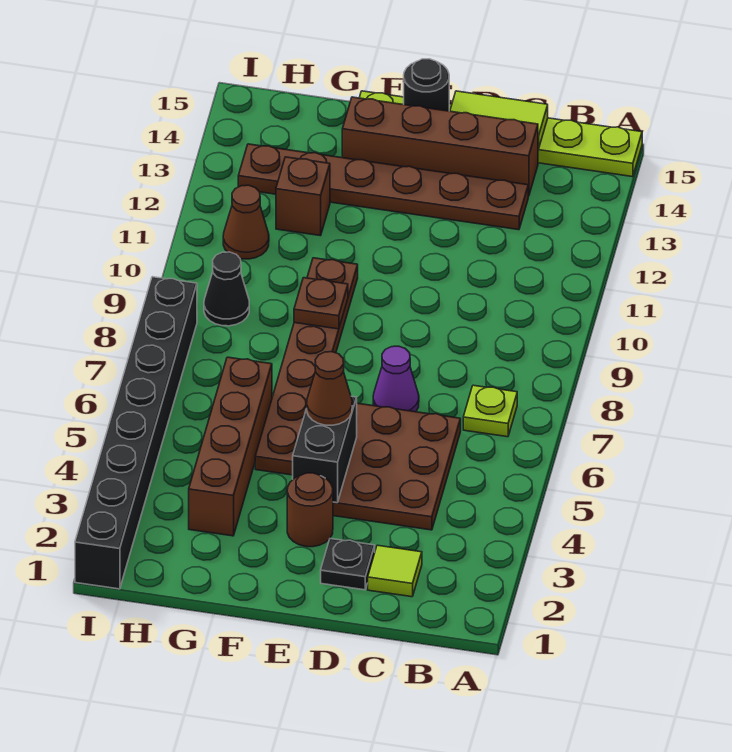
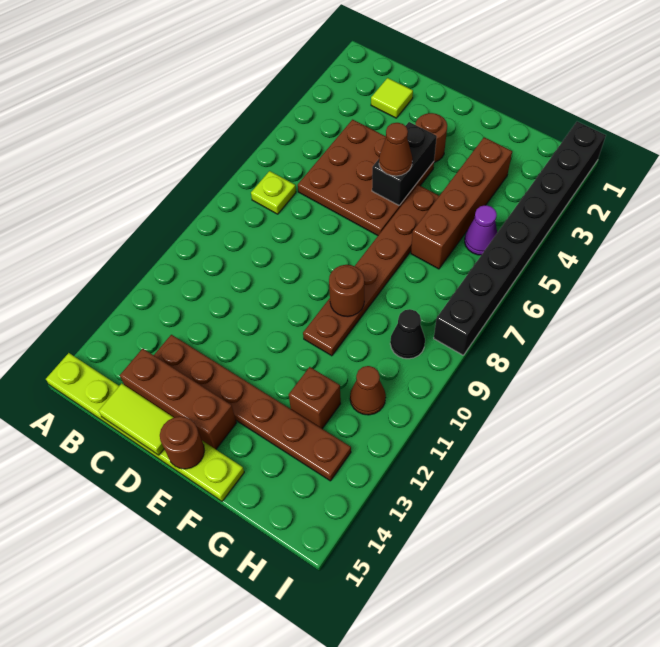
brown 1x4 brick [342,97,538,196] -> brown 1x3 brick [120,349,237,449]
black 1x1 plate [321,539,375,590] -> none
purple 1x1 cone [373,346,419,412] -> purple 1x1 cone moved to [465,205,497,255]
black 1x1 round brick [404,59,449,111] -> brown 1x1 round brick [160,417,204,469]
brown 1x1 plate [294,278,348,329] -> brown 1x1 round brick [329,265,364,317]

